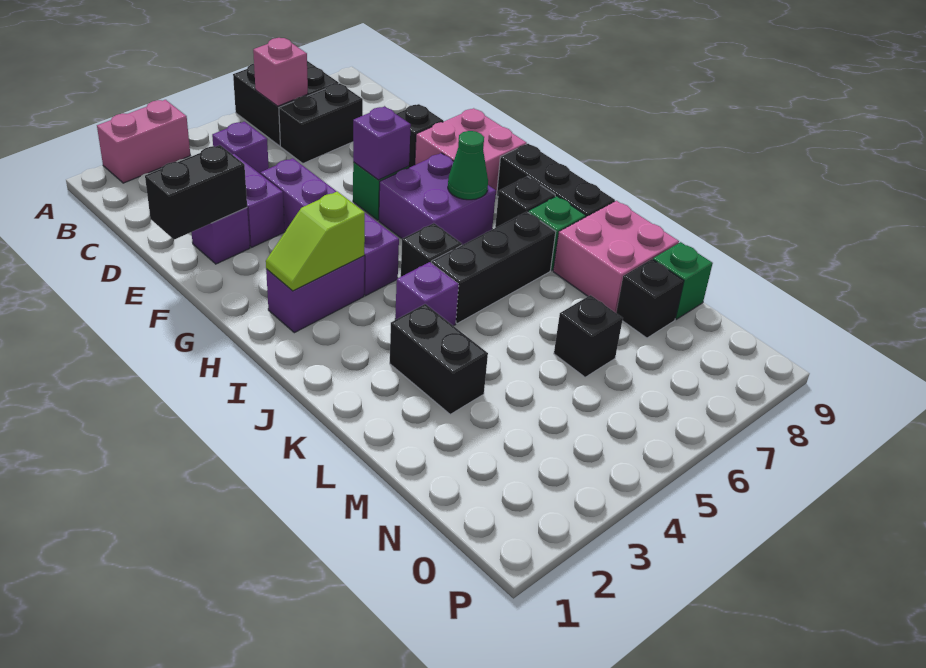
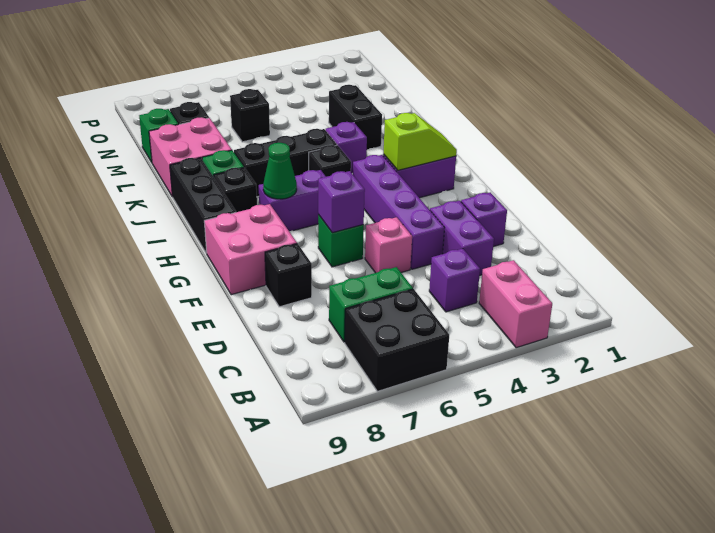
pink 1x2 brick [97,100,190,183] -> pink 1x2 brick turned to [479,260,552,348]
pink 1x1 brick [253,38,308,106] -> pink 1x1 brick moved to [365,217,412,273]
black 1x2 brick [279,83,363,163] -> green 1x2 brick [329,267,413,342]
black 1x2 brick [145,145,247,240] -> none
purple 2x2 brick [379,153,496,245] -> purple 1x2 brick [259,170,326,231]

